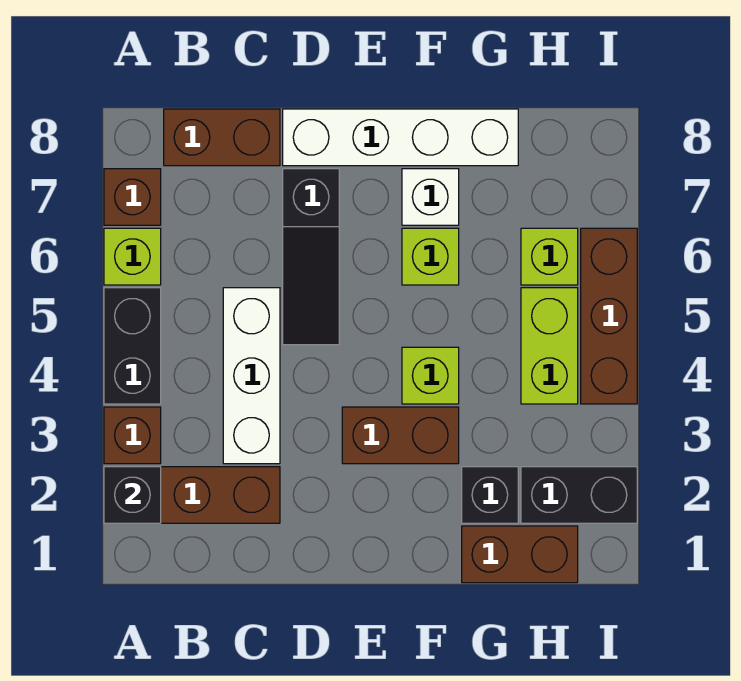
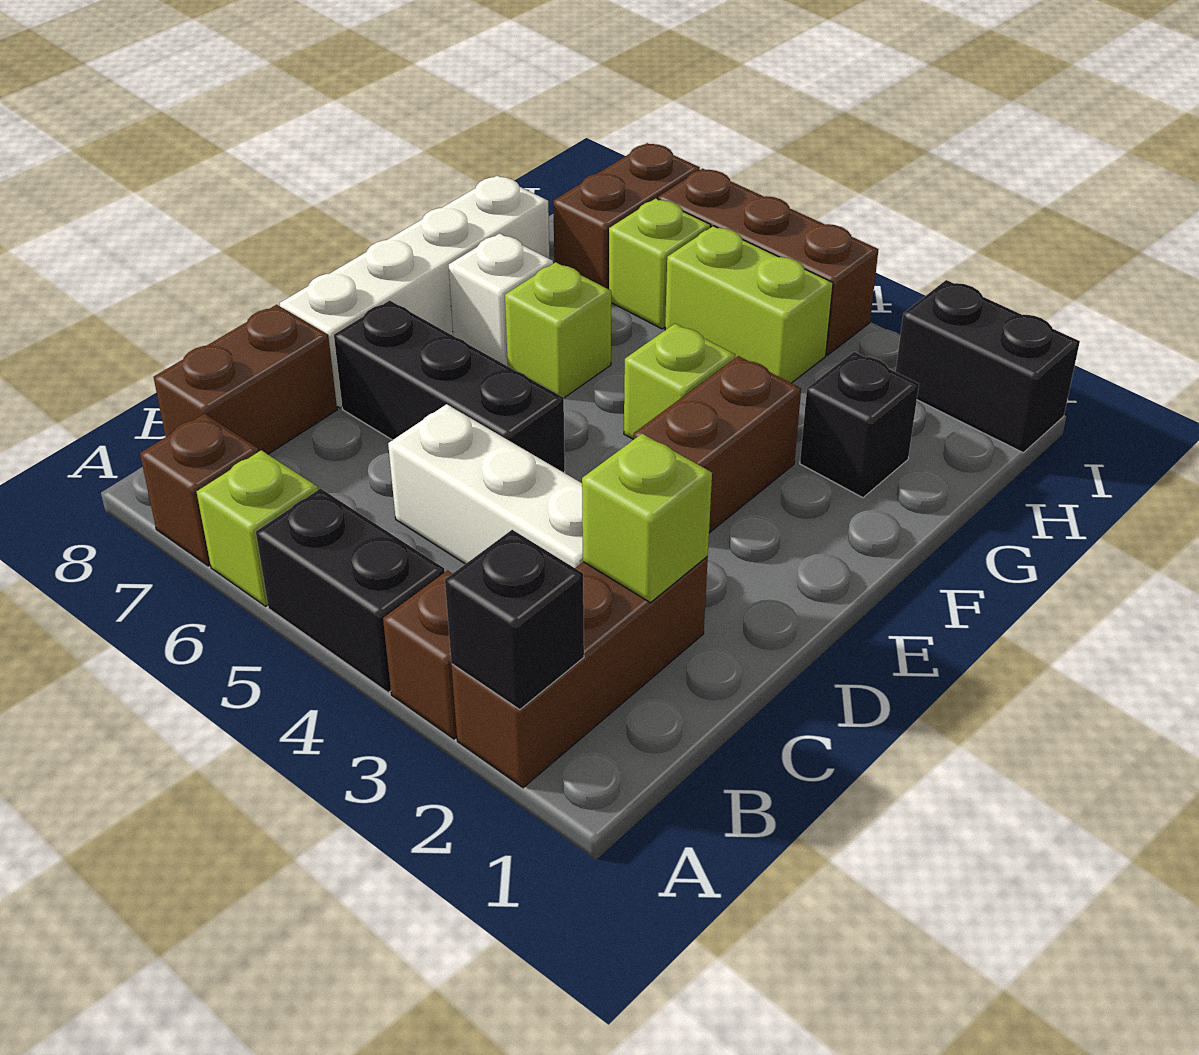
none -> lime 1x1 brick [582,434,712,603]
black 1x3 slope [283,169,339,345] -> black 1x3 brick [334,301,565,473]
brown 1x2 brick [462,526,578,583] -> brown 1x2 brick moved to [553,143,700,289]
black 1x2 brick [521,467,637,523] -> black 1x2 brick turned to [896,280,1080,453]

